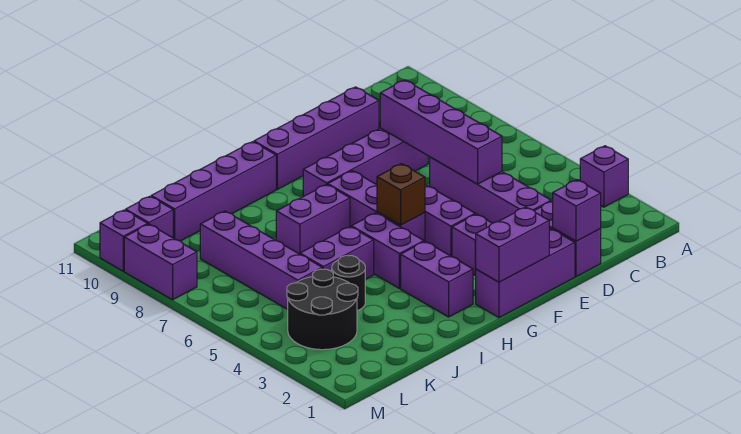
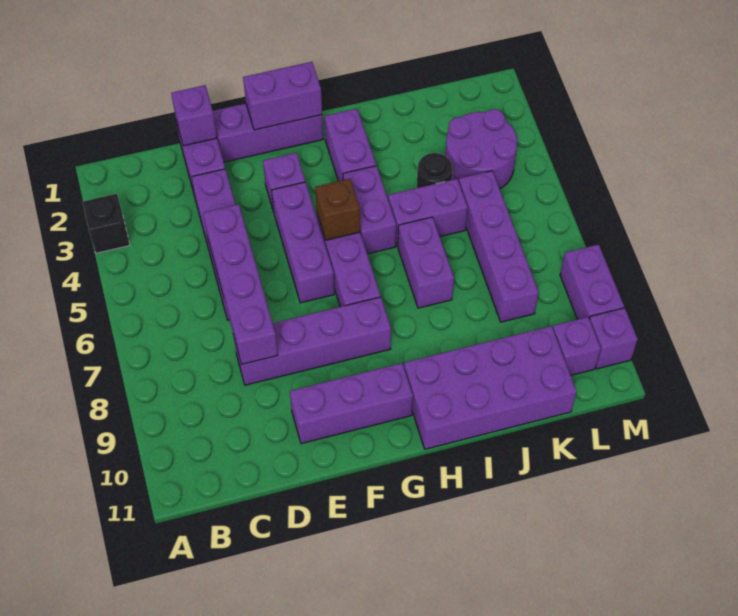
purple 1x1 brick [580,146,628,207] -> black 1x1 brick [83,194,130,253]
purple 1x4 brick [254,87,379,189] -> purple 1x3 brick [290,363,413,444]
purple 1x2 brick [276,184,350,254] -> purple 1x2 brick turned to [398,217,454,308]
purple 1x4 brick [151,142,276,241] -> purple 2x4 brick [404,326,577,449]
black 2x2 round brick [287,269,358,350] -> purple 2x2 round brick [445,109,517,189]

